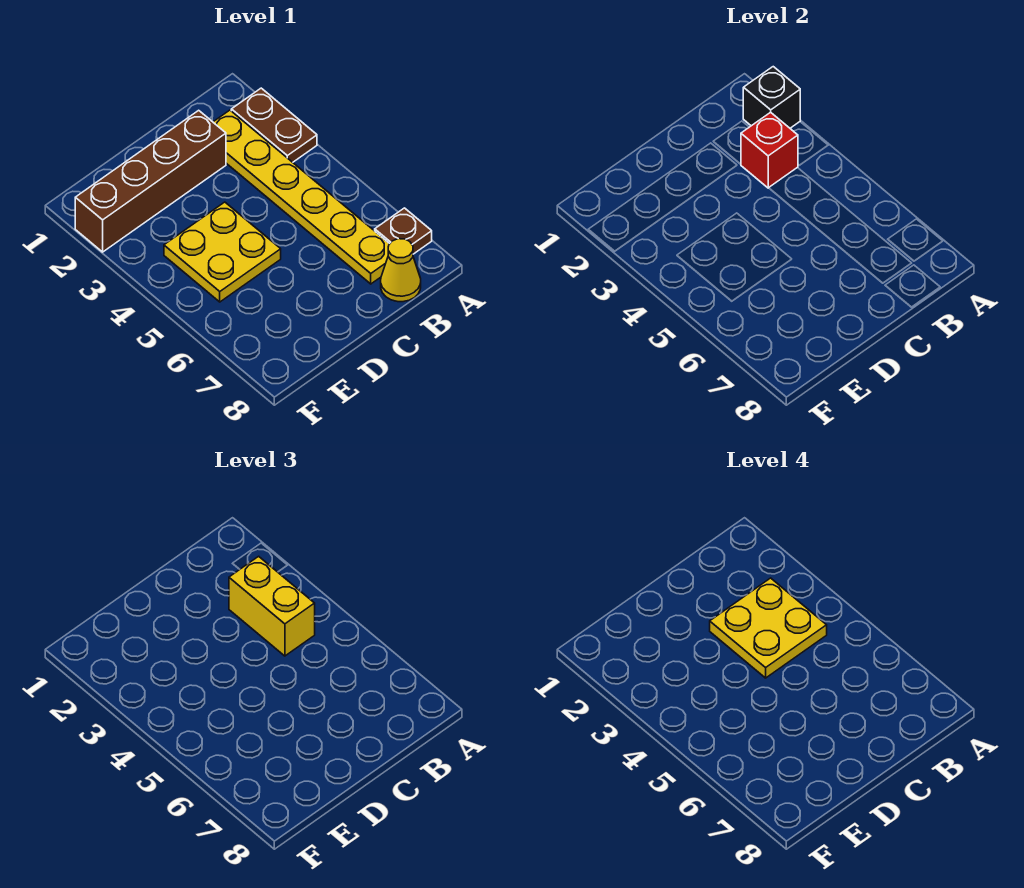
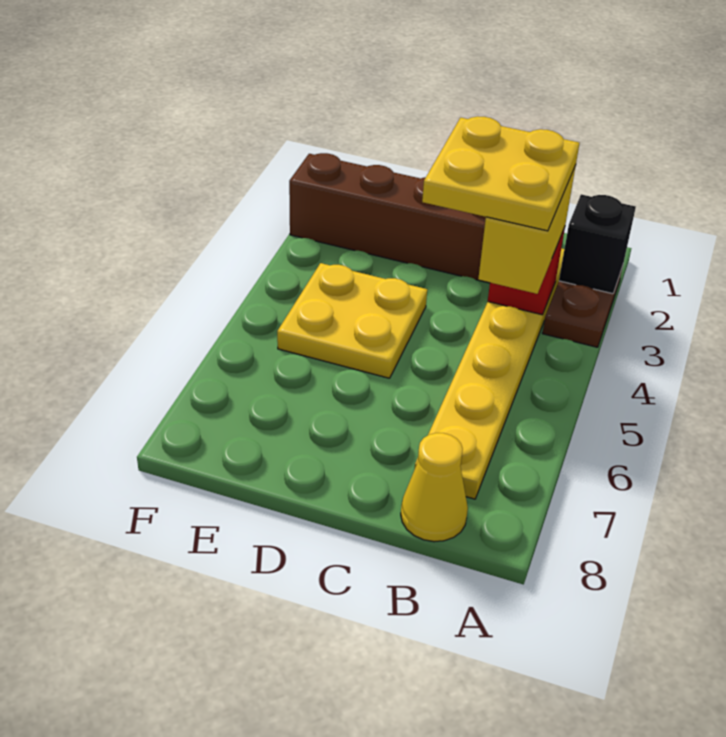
brown 1x1 plate [375,208,432,254] -> none

